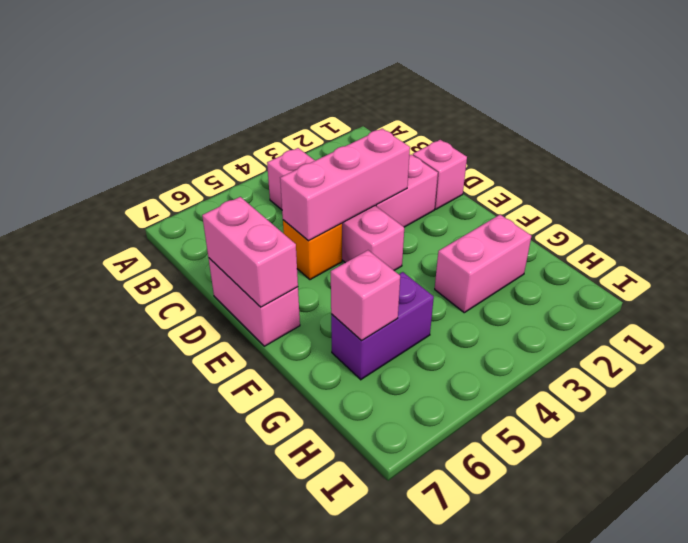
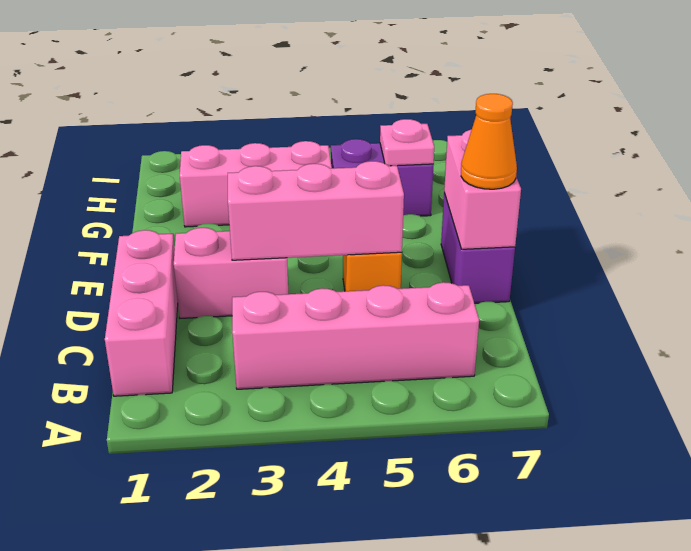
pink 1x4 brick [267,148,404,270] -> pink 1x4 brick turned to [232,282,479,389]
pink 1x1 brick [413,140,467,209] -> pink 1x3 brick [105,230,178,396]
pink 1x2 brick [209,258,300,346] -> purple 1x2 brick [441,193,515,303]
none -> orange 1x1 cone [461,94,517,189]
pink 1x2 brick [435,215,531,313] -> pink 1x3 brick [180,141,332,227]
pink 1x1 brick [331,250,400,341] -> pink 1x1 plate [380,119,434,166]

